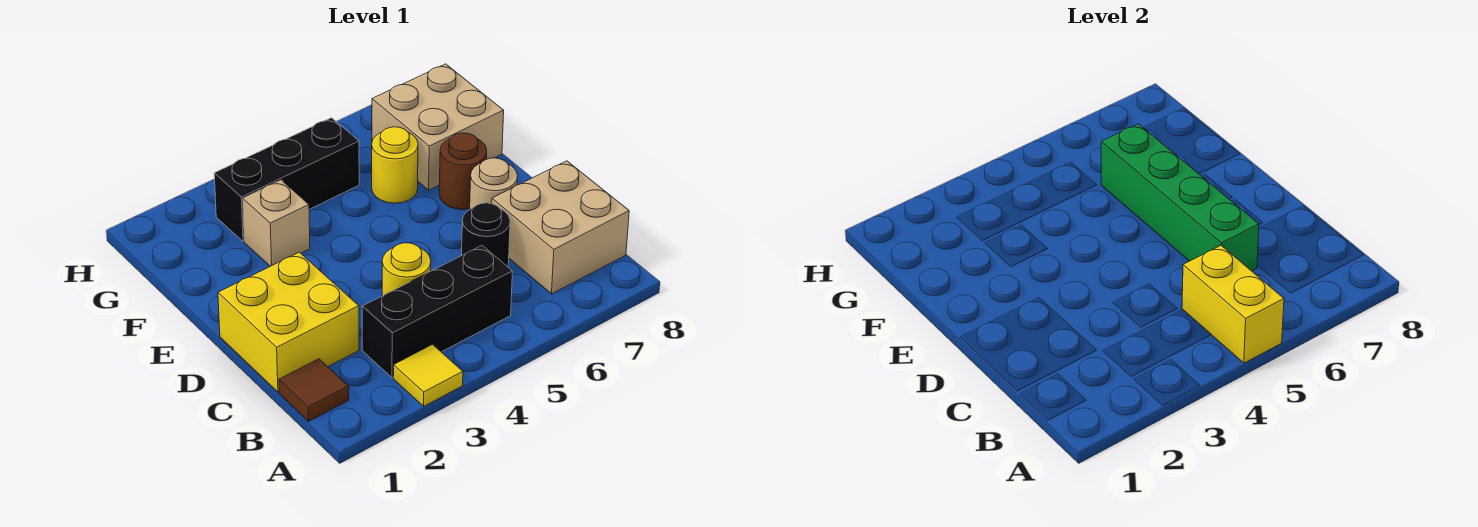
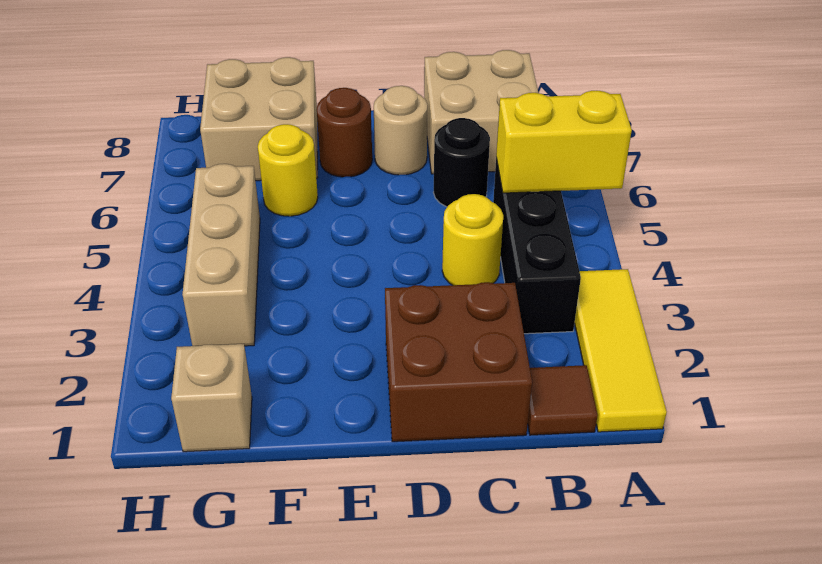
yellow 1x1 tile [393,345,463,406] -> yellow 1x3 tile [575,269,667,432]
yellow 2x2 brick [218,252,359,392] -> brown 2x2 brick [385,282,532,442]
green 1x4 brick [1101,124,1259,271] -> none
tan 1x1 brick [243,180,310,266] -> tan 1x1 brick moved to [171,344,252,452]
black 1x3 brick [214,118,359,241] -> tan 1x3 brick [183,164,260,346]

